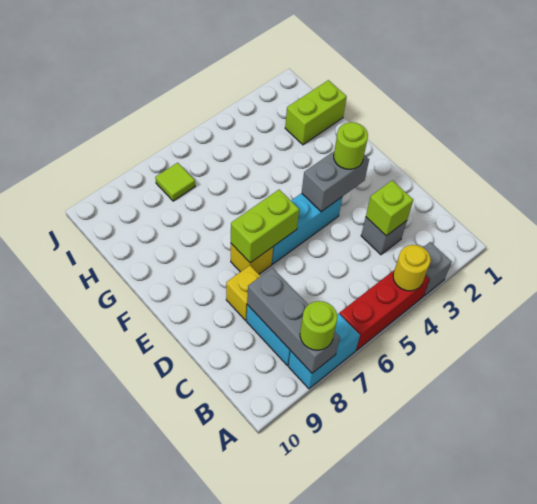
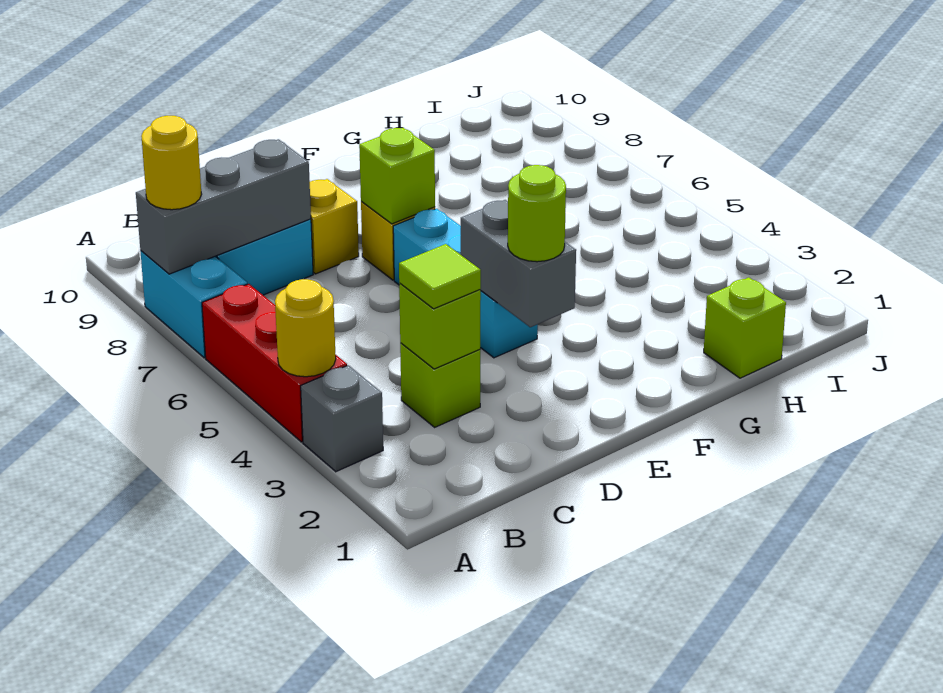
lime 1x1 round brick [300,301,337,350] -> yellow 1x1 round brick [141,116,202,210]
grey 1x1 brick [361,217,407,255] -> lime 1x1 brick [400,343,480,427]
lime 1x2 brick [231,190,299,263] -> lime 1x1 brick [359,128,435,224]
lime 1x2 brick [285,80,347,145] -> lime 1x1 brick [704,277,786,378]
lime 1x1 tile [155,163,195,201] -> lime 1x1 tile moved to [399,244,481,309]

